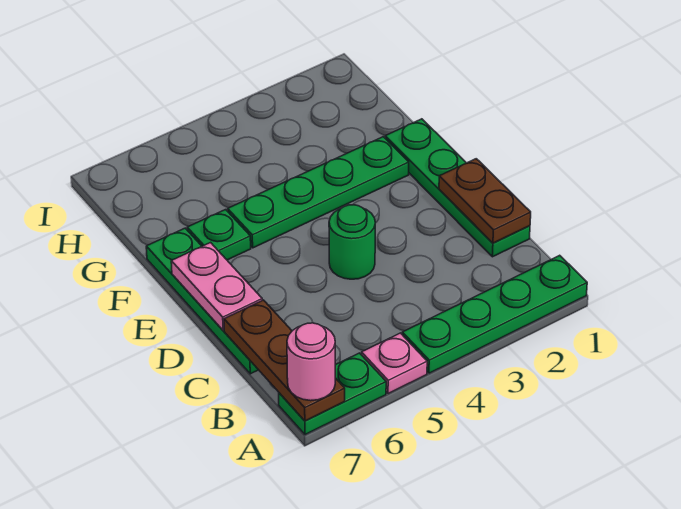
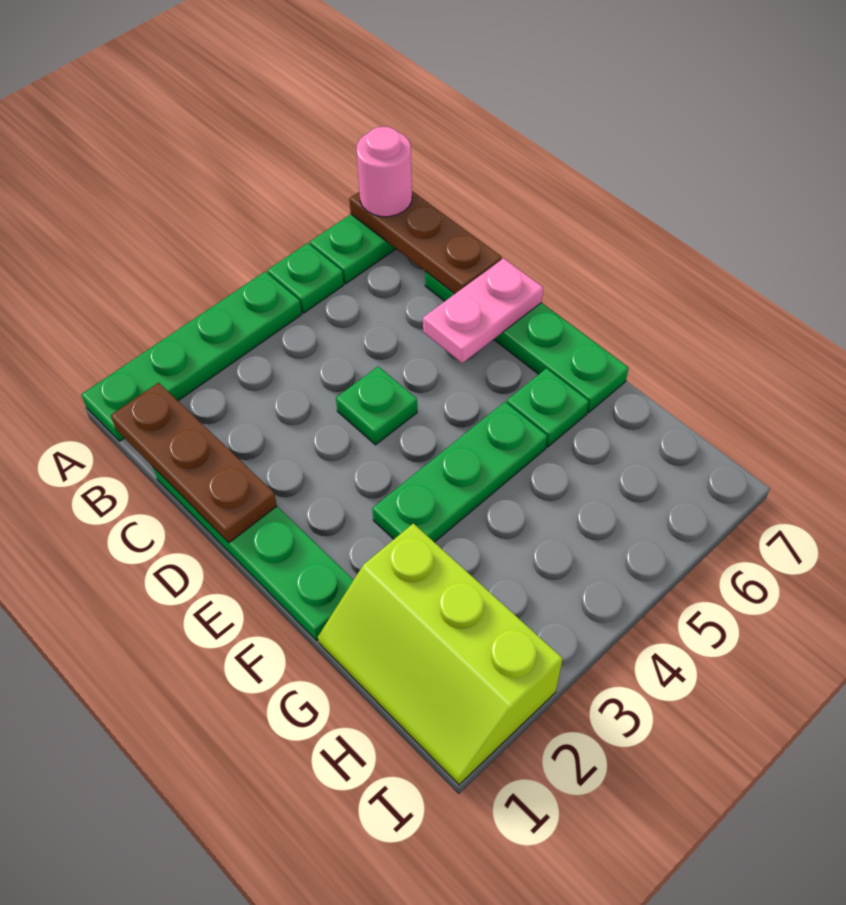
pink 1x1 plate [362,333,427,394] -> green 1x1 plate [267,243,344,313]
brown 1x2 plate [439,159,531,243] -> brown 1x3 plate [111,383,277,543]
green 1x1 round brick [329,205,375,279] -> green 1x1 plate [336,366,417,445]
pink 1x2 plate [171,243,262,330] -> pink 1x2 plate turned to [423,258,543,363]
green 1x4 plate [228,137,409,248] -> green 1x3 plate [372,402,547,542]
none -> lime 2x3 slope [318,524,563,785]

